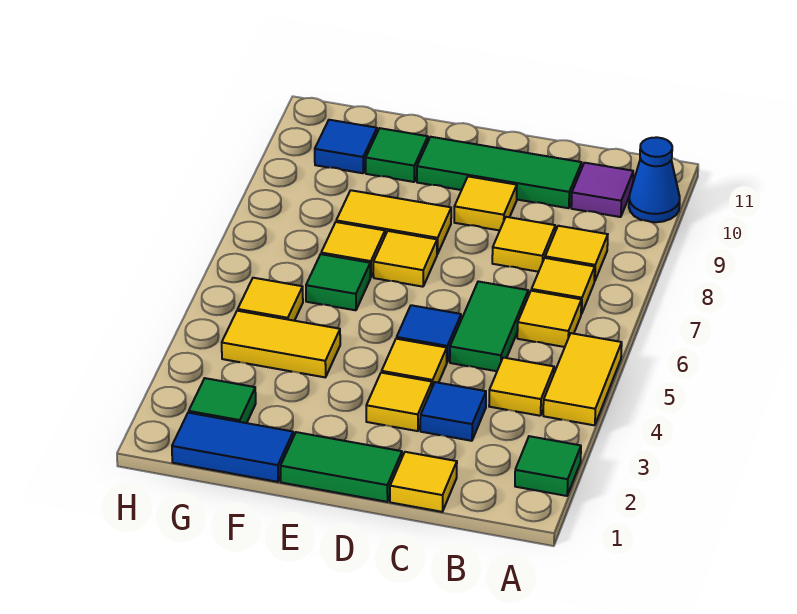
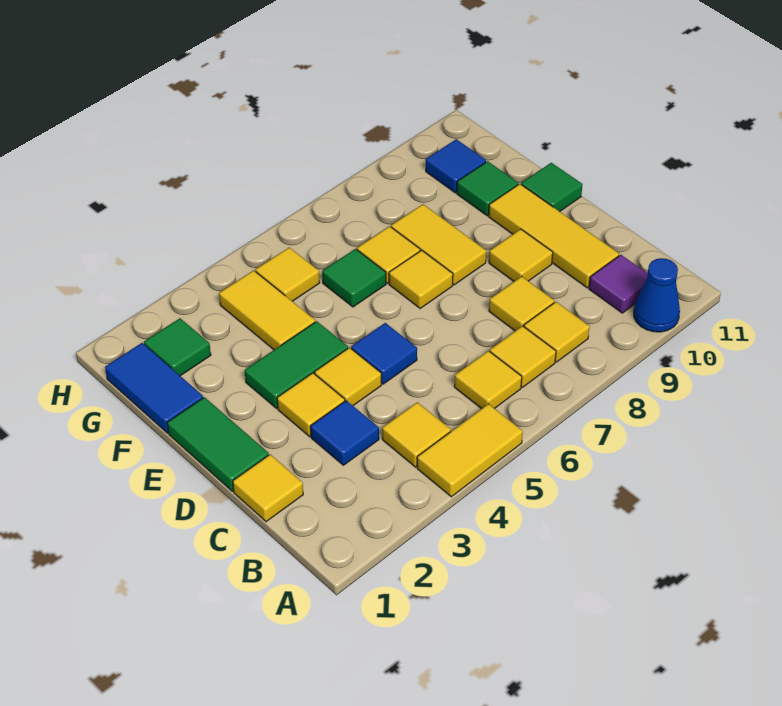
green 1x1 tile [515,436,581,496] -> green 1x1 tile moved to [521,163,583,211]
green 1x2 tile [450,281,528,371] -> green 1x2 tile moved to [245,321,348,408]
green 1x3 tile [417,137,582,208] -> yellow 1x3 tile [489,184,619,288]

